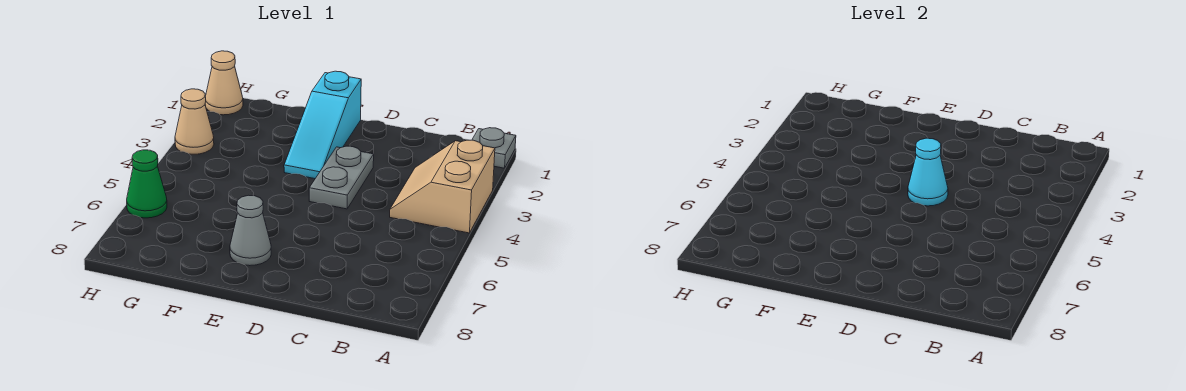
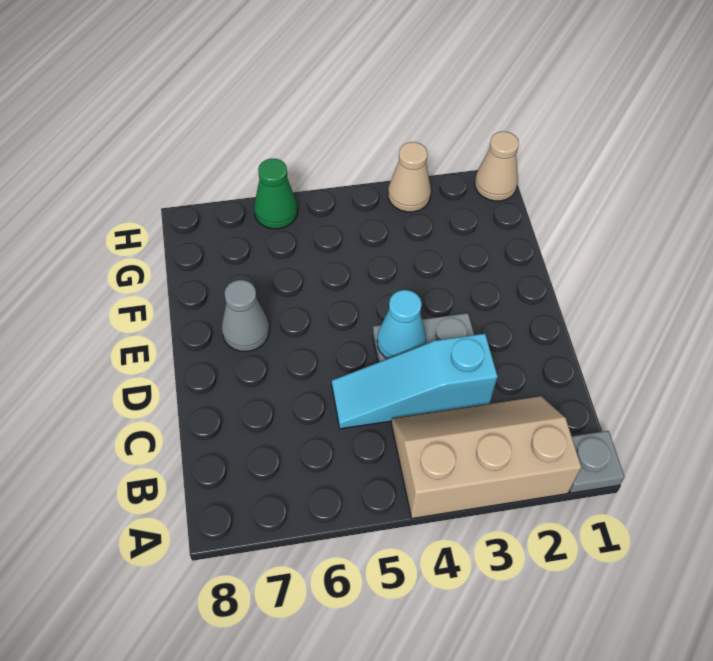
tan 2x2 slope [390,140,495,233] -> tan 2x3 slope [391,396,581,518]
cyan 1x3 slope [284,71,361,179] -> cyan 1x3 slope moved to [332,334,498,429]

